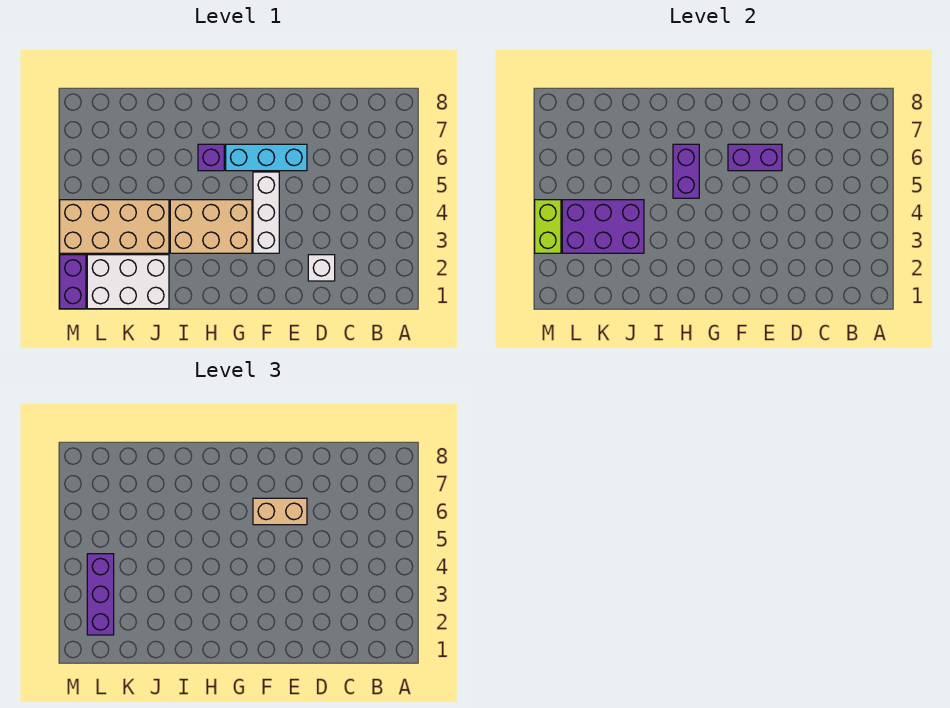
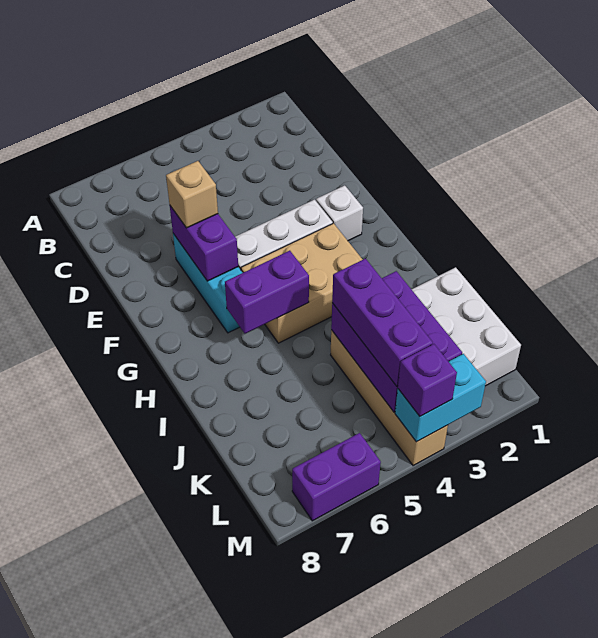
white 1x1 brick [308,255,335,281] -> white 1x1 brick moved to [316,185,363,241]
tan 1x2 brick [253,498,307,525] -> tan 1x1 brick [166,161,218,228]
tan 2x3 brick [170,200,252,253] -> tan 2x3 brick turned to [241,223,363,343]
purple 1x1 brick [198,144,224,171] -> purple 1x1 brick moved to [398,344,457,416]
tan 2x4 brick [60,200,169,253] -> tan 1x4 brick [331,330,448,466]
purple 1x3 brick [87,554,114,635] -> purple 1x3 brick turned to [332,259,433,386]
purple 1x2 brick [60,255,86,309] -> purple 1x2 brick moved to [292,433,381,521]
lime 1x2 brick [535,200,561,253] -> cyan 1x2 brick [395,354,486,442]

